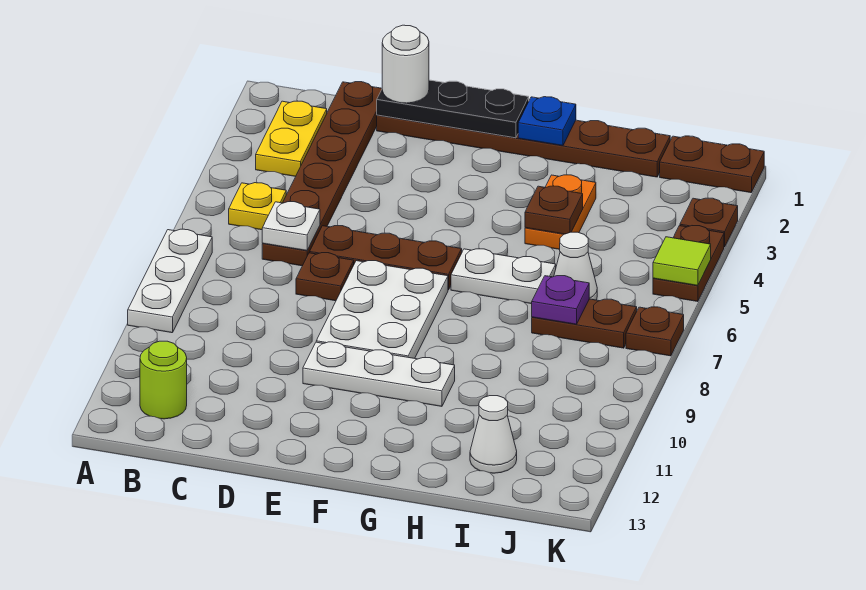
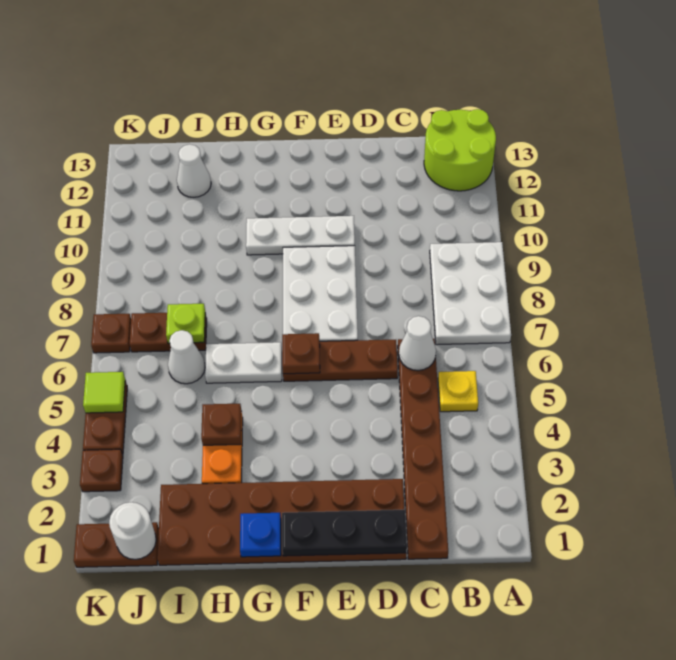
white 1x3 plate [128,229,212,333] -> white 2x3 plate [430,242,511,345]
yellow 1x2 plate [256,101,327,176] -> none
lime 1x1 round brick [140,341,187,419] -> lime 2x2 round brick [424,109,496,191]
white 1x1 plate [262,202,320,251] -> white 1x1 cone [399,316,436,370]
brown 1x6 plate [377,115,670,177] -> brown 2x6 plate [157,479,407,565]
white 1x1 round brick [382,25,429,103] -> white 1x1 round brick moved to [109,502,156,559]
brown 1x1 plate [296,253,354,301] -> brown 1x1 plate moved to [282,333,320,374]
purple 1x1 plate [532,276,589,324] -> lime 1x1 plate [166,304,205,343]

